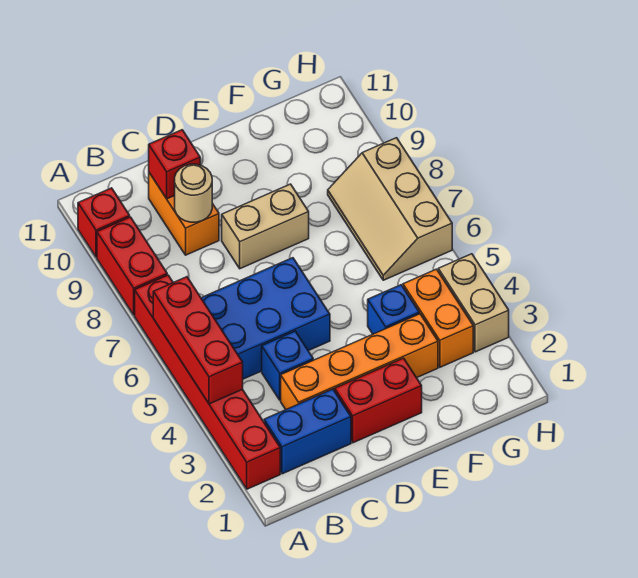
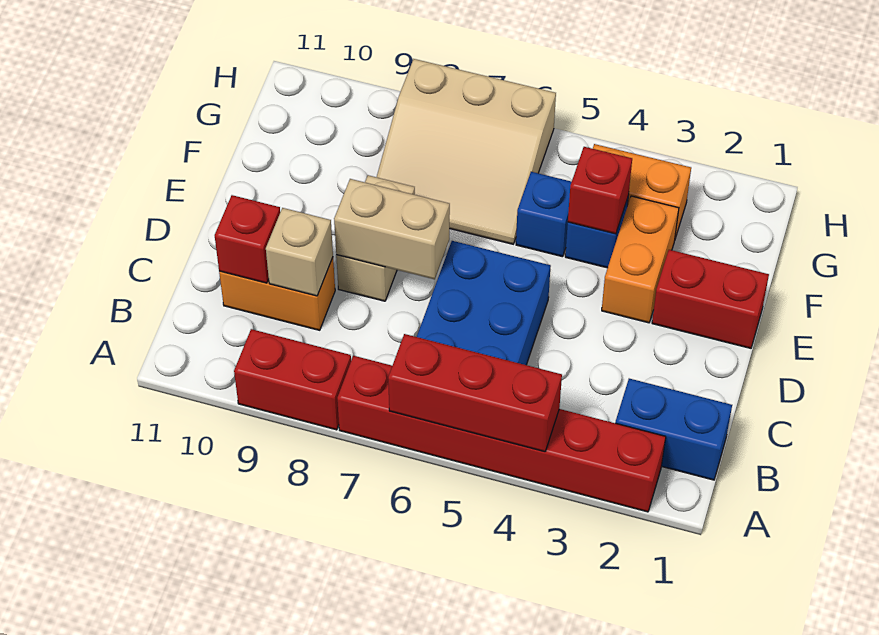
red 1x1 brick [78,188,130,257] -> red 1x1 brick moved to [568,147,632,234]
blue 1x2 brick [264,389,351,474] -> blue 1x2 brick turned to [615,379,732,480]
orange 1x4 brick [281,314,438,409] -> orange 1x2 brick [602,196,679,323]
blue 1x1 brick [262,331,313,400] -> blue 1x1 brick moved to [516,172,571,257]
tan 1x1 round brick [175,164,212,222] -> tan 1x1 brick [266,208,333,296]
red 1x2 brick [335,358,422,443] -> red 1x2 brick turned to [652,250,769,348]
tan 2x3 slope [328,138,452,280] -> tan 3x3 slope [377,59,556,244]
tan 1x2 brick [438,254,509,352] -> tan 1x2 brick moved to [334,179,450,279]

